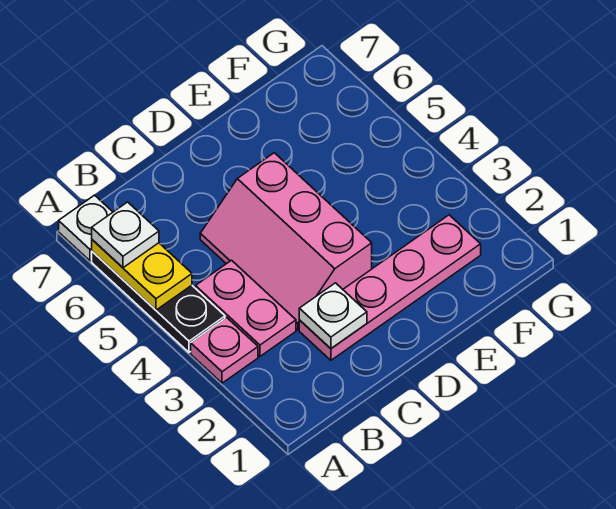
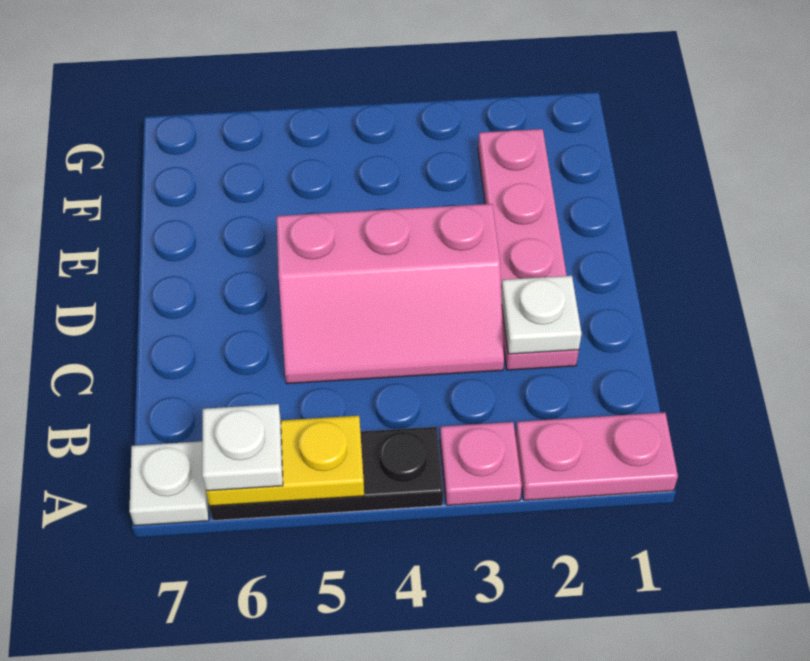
pink 1x2 plate [196,260,296,356] -> pink 1x2 plate moved to [515,412,678,500]

